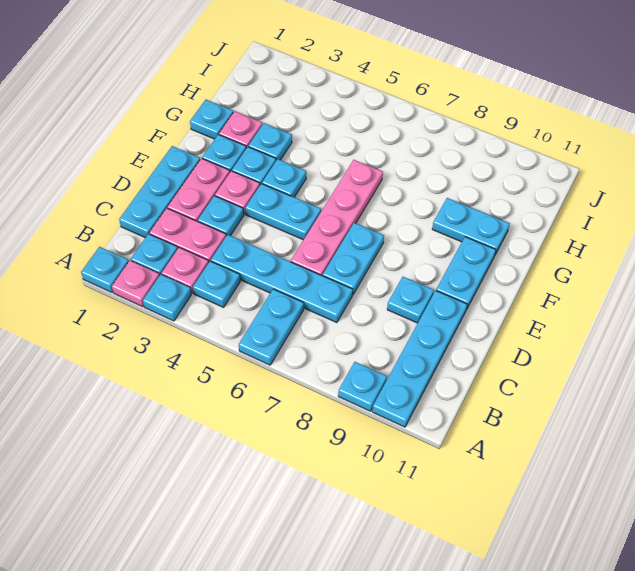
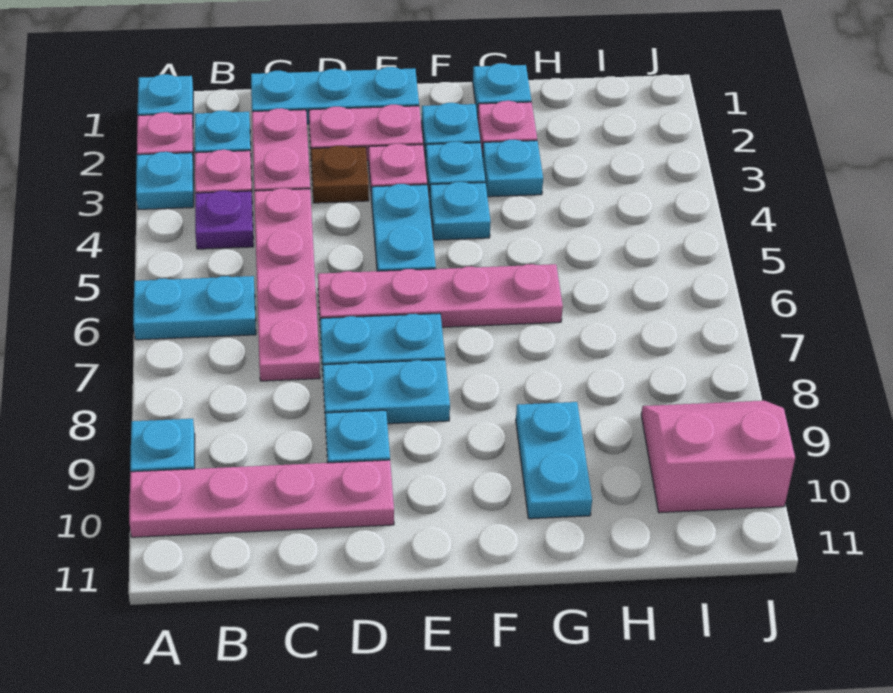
cyan 1x4 plate [372,291,467,427] -> pink 1x4 plate [129,460,394,537]
cyan 1x1 plate [193,261,240,307] -> purple 1x1 plate [195,190,253,249]
cyan 1x4 plate [211,235,353,323] -> pink 1x4 plate [254,188,320,381]
cyan 1x1 plate [198,196,244,236] -> brown 1x1 plate [311,146,369,203]
cyan 1x2 plate [436,237,496,309] -> cyan 1x2 plate moved to [323,360,450,424]
none -> pink 2x2 slope [641,401,795,513]

